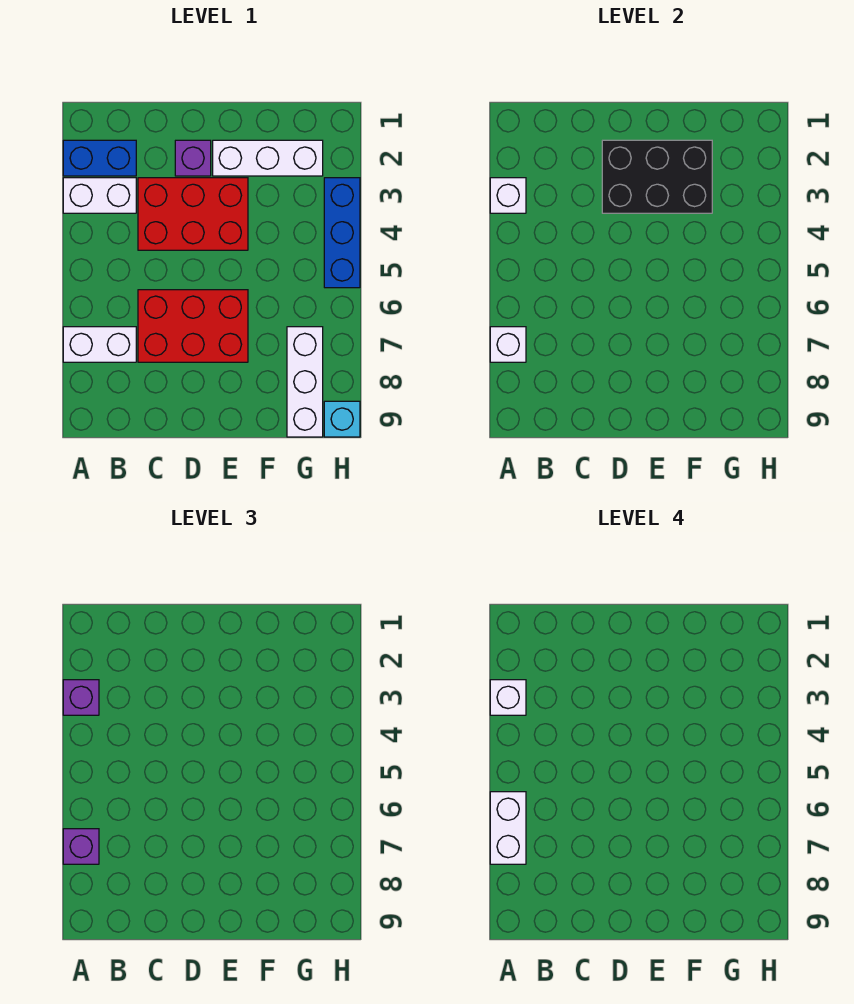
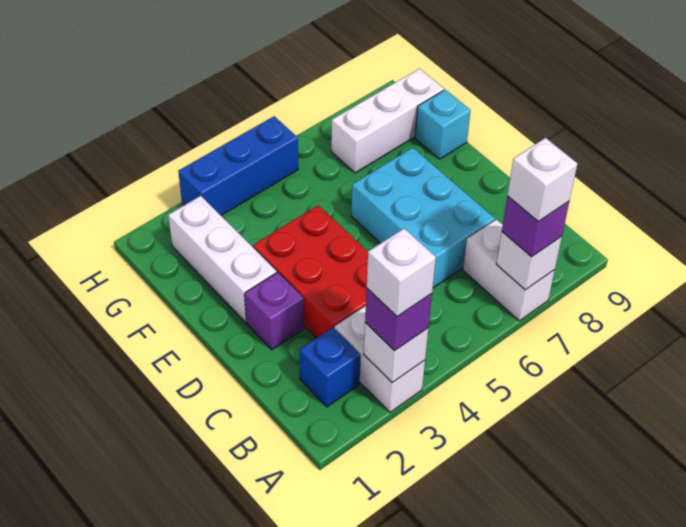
blue 1x2 brick [63,140,136,176] -> blue 1x1 brick [300,328,361,407]
white 1x2 brick [490,792,526,864] -> white 1x1 brick [507,138,577,222]
red 2x3 brick [138,290,248,362] -> cyan 2x3 brick [351,147,495,288]
black 2x3 brick [602,140,712,213] -> none
cyan 1x1 brick [324,401,360,437] -> cyan 1x1 brick moved to [415,90,471,159]

